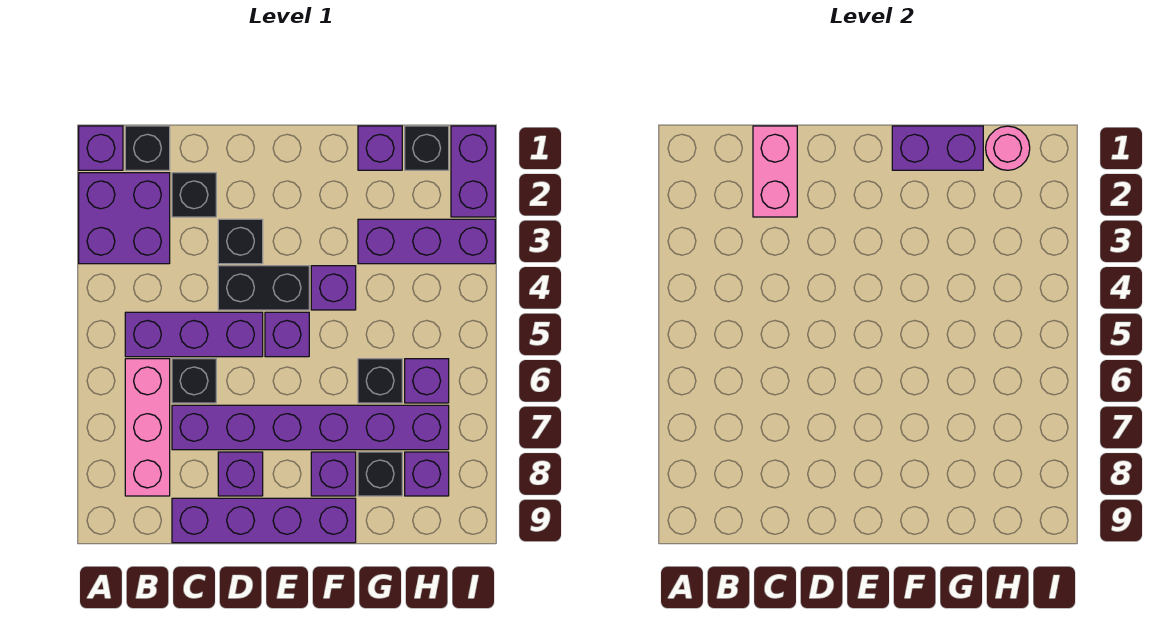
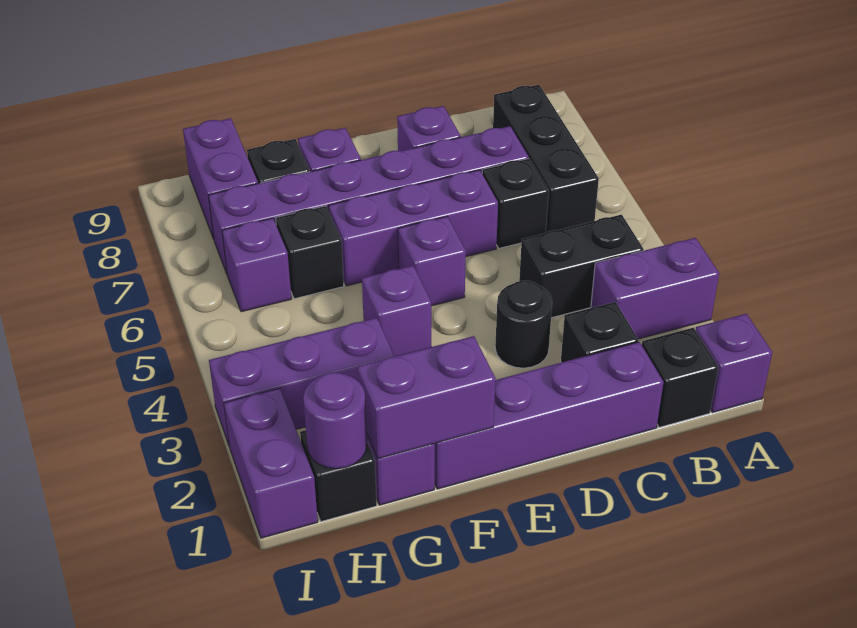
purple 2x2 brick [79,173,170,264] -> purple 1x2 brick [591,238,719,339]
purple 1x3 brick [125,312,263,357] -> purple 1x3 brick moved to [329,170,498,286]
pink 1x3 brick [125,359,170,496] -> black 1x3 brick [493,85,599,232]
pink 1x2 brick [753,126,797,217] -> none
purple 1x4 brick [172,498,356,543] -> purple 1x4 brick moved to [435,342,663,489]
black 1x1 brick [218,219,263,264] -> black 1x1 round brick [495,281,552,368]
black 1x2 brick [218,266,309,310] -> black 1x2 brick moved to [519,215,643,318]
pink 1x1 round brick [986,126,1030,170] -> purple 1x1 round brick [303,373,367,469]
purple 1x1 brick [405,452,449,496] -> purple 1x2 brick [183,118,258,239]

